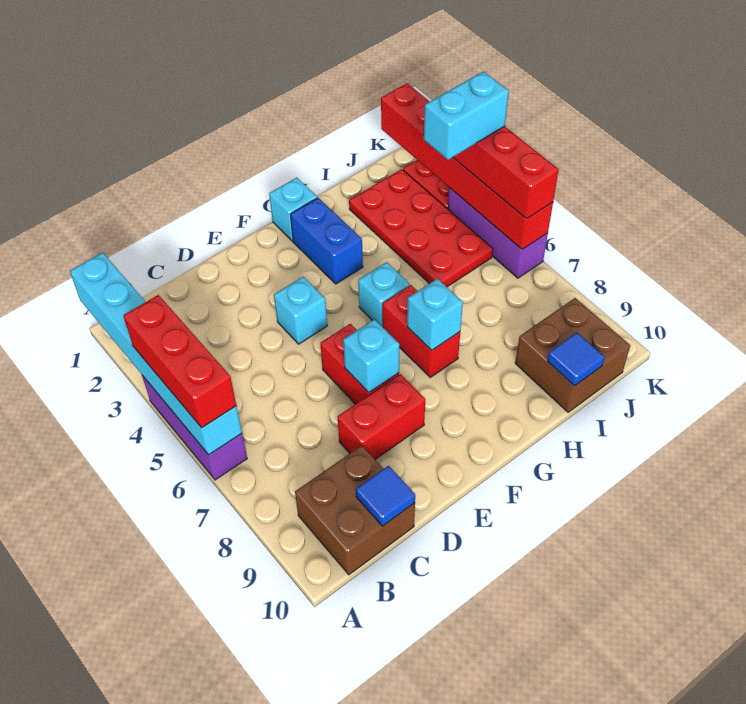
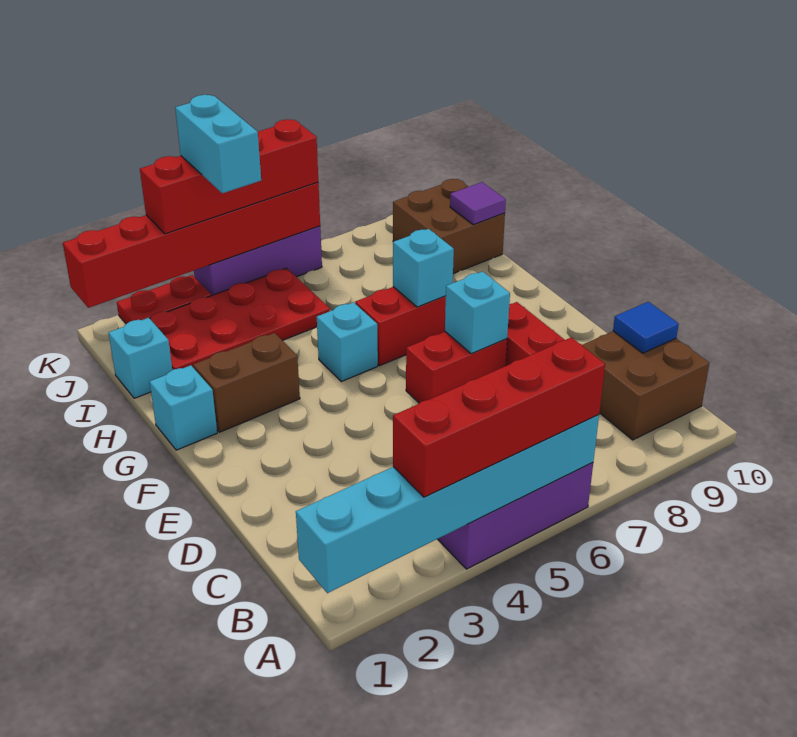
red 1x3 brick [123,295,236,428] -> red 1x4 brick [393,337,605,497]
cyan 1x1 brick [274,277,327,344] -> cyan 1x1 brick moved to [108,318,172,398]
blue 1x2 brick [291,198,363,284] -> brown 1x2 brick [193,333,300,432]
blue 1x1 tile [547,333,604,386] -> purple 1x1 tile [450,182,506,225]

